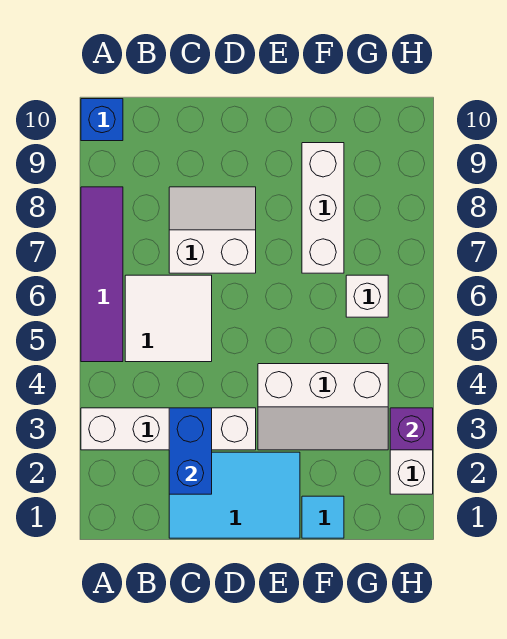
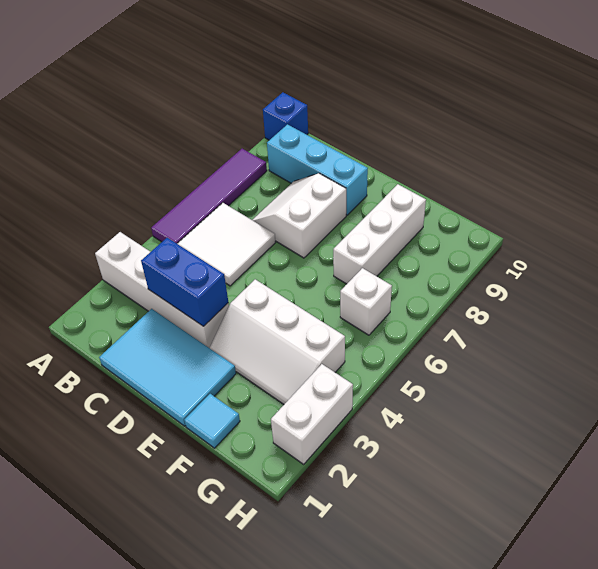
none -> cyan 1x3 brick [267,124,368,215]
blue 1x2 brick [169,408,212,494] -> blue 1x2 brick turned to [141,238,228,326]
white 2x2 slope [169,187,256,273] -> white 2x2 slope turned to [253,173,346,258]
purple 1x1 brick [390,408,433,450] -> none

